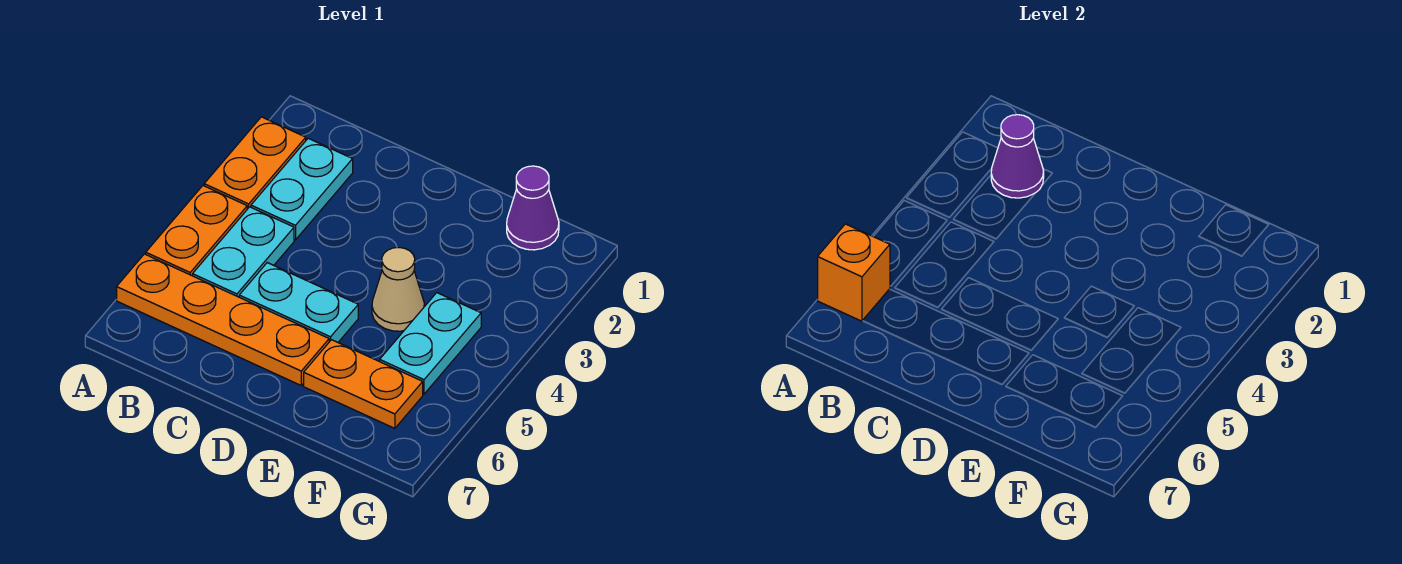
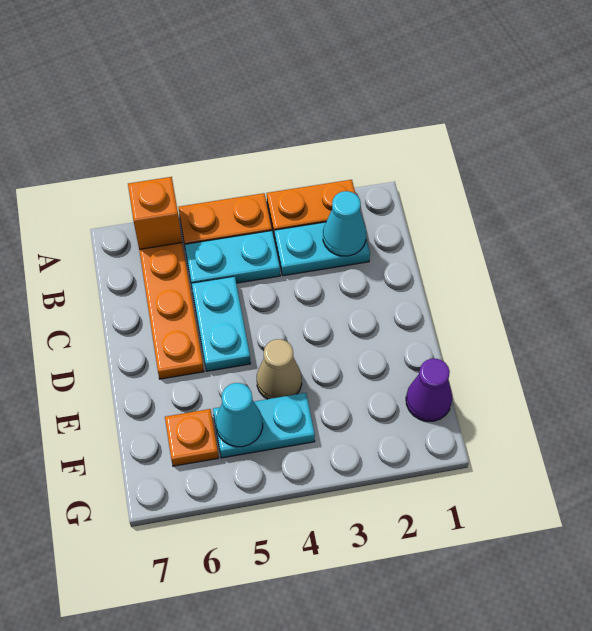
purple 1x1 cone [991,115,1044,198] -> cyan 1x1 cone [323,191,366,256]
orange 1x2 plate [304,340,423,428] -> orange 1x1 plate [165,409,219,466]
none -> cyan 1x1 cone [216,383,263,447]

